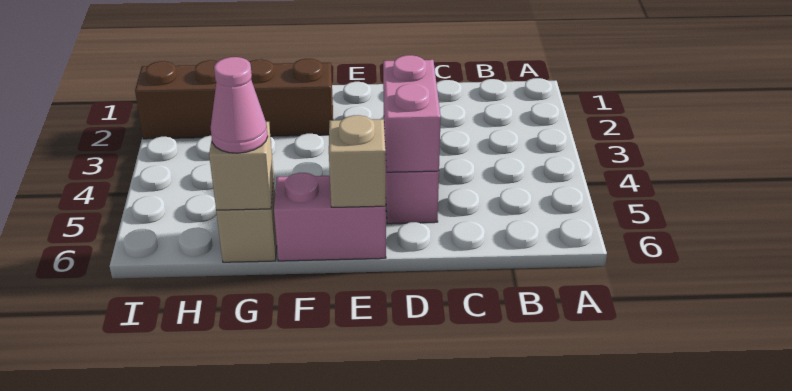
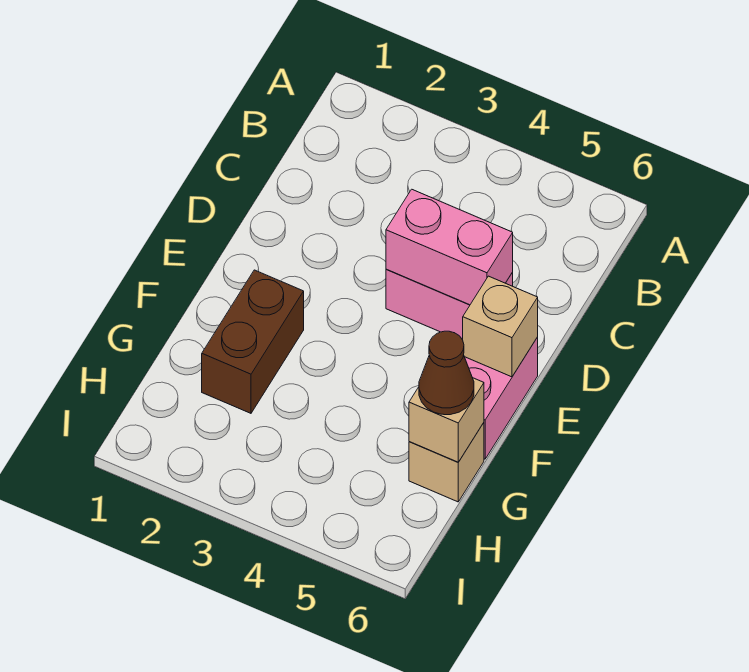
brown 1x4 brick [135,59,333,139] -> brown 1x2 brick [202,270,304,413]
pink 1x1 cone [211,57,268,153] -> brown 1x1 cone [419,331,474,415]

